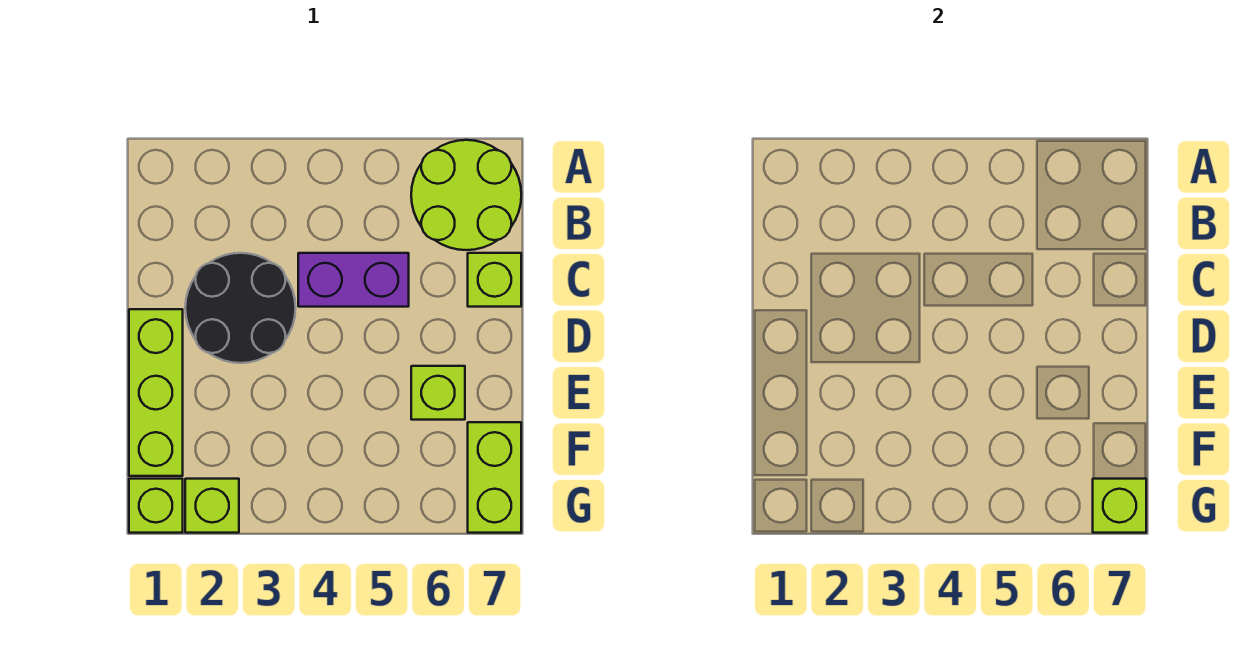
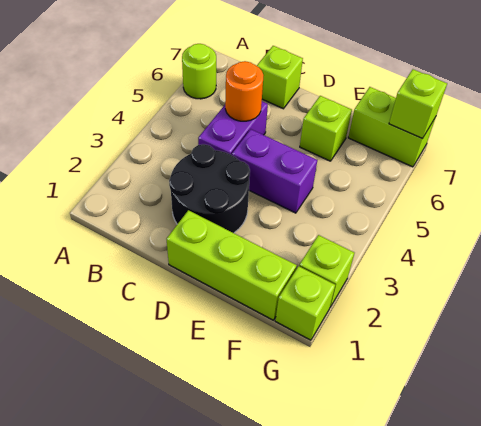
lime 2x2 round brick [411,140,521,250] -> lime 1x1 round brick [182,44,216,99]
none -> orange 1x1 round brick [225,61,264,121]
none -> purple 1x2 brick [232,129,317,213]

